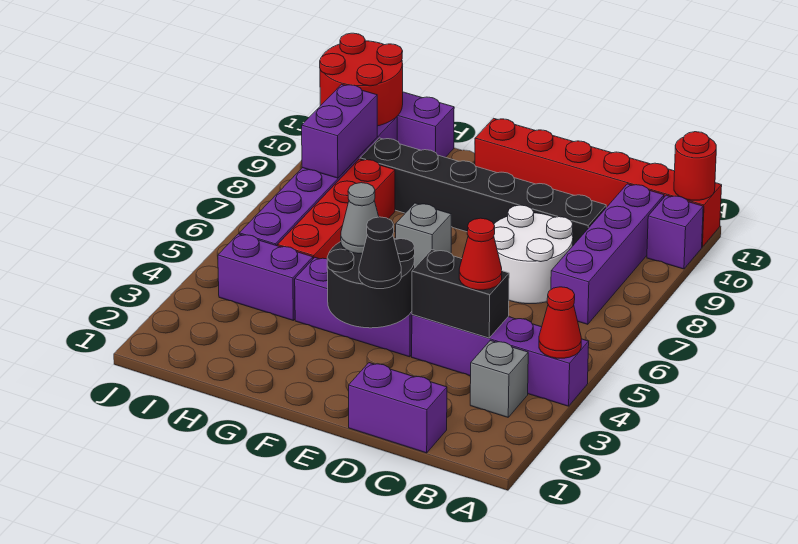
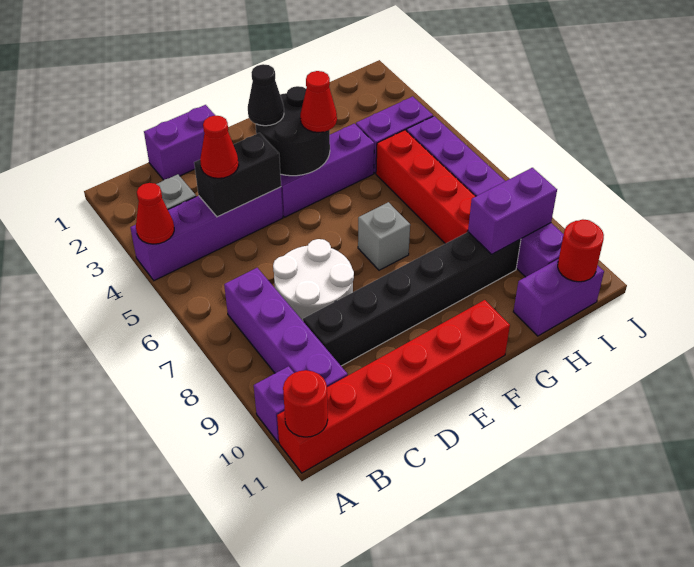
grey 1x1 cone [341,183,379,254] -> red 1x1 cone [300,71,337,132]
purple 1x2 brick [302,84,377,178] -> purple 1x2 brick turned to [468,168,557,254]
red 2x2 round brick [320,33,403,126] -> red 1x1 round brick [558,219,604,282]

